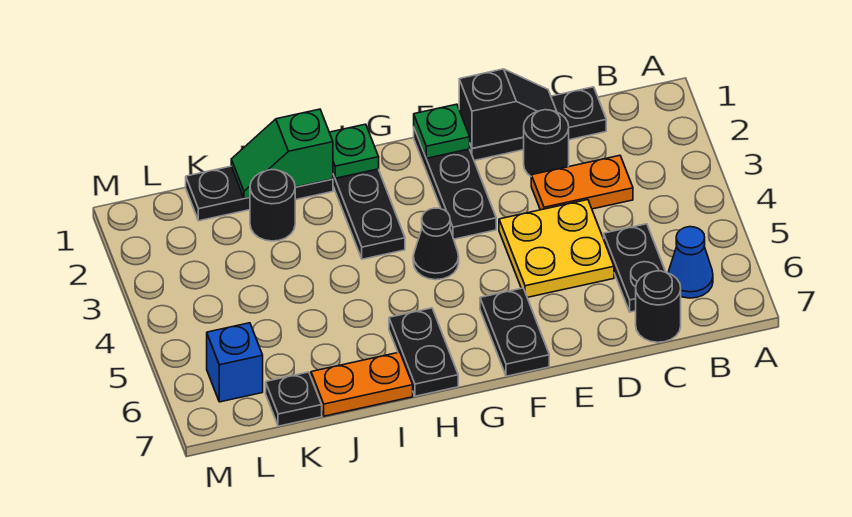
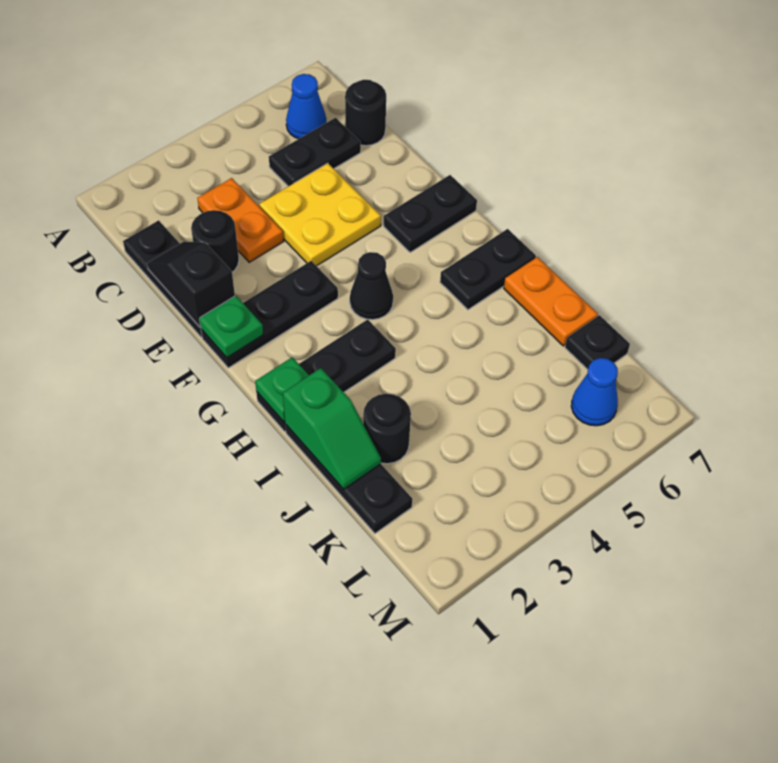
blue 1x1 brick [207,323,263,402] -> blue 1x1 cone [571,358,618,426]

